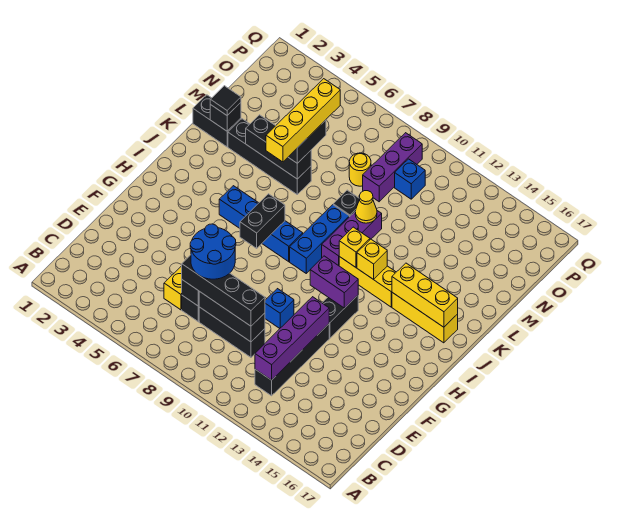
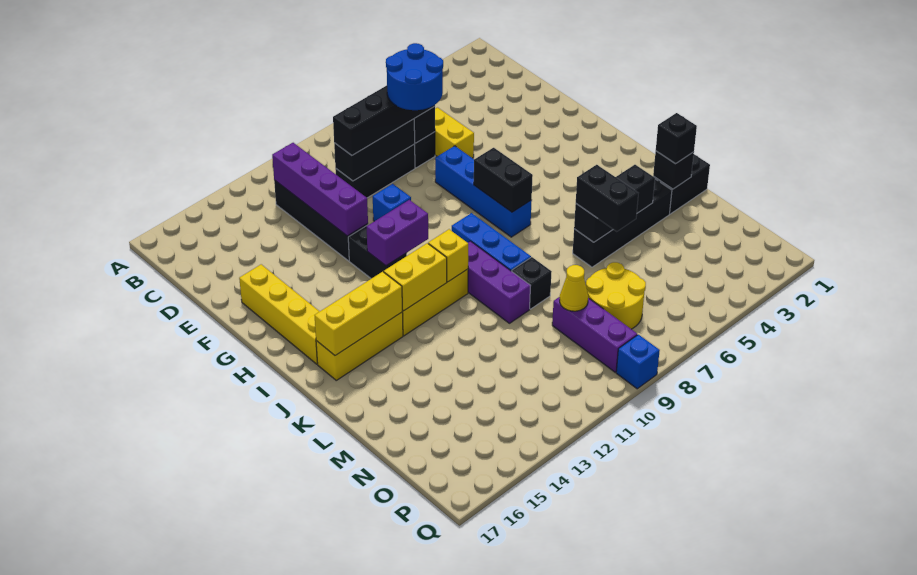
blue 1x4 brick [219,186,303,262] -> blue 1x4 brick turned to [435,146,532,237]
yellow 1x1 brick [357,239,387,280] -> yellow 1x2 brick [384,243,447,311]
yellow 1x4 brick [266,79,340,162] -> yellow 1x4 brick moved to [239,264,320,364]
black 1x1 tile [210,86,241,115] -> black 1x1 brick [656,113,697,164]
yellow 1x1 cone [355,191,377,223] -> yellow 1x1 cone moved to [560,265,588,311]
yellow 1x1 round brick [349,153,371,186] -> yellow 2x2 round brick [586,262,646,329]
blue 1x1 brick [395,159,425,199] -> blue 1x1 brick moved to [616,335,660,389]

